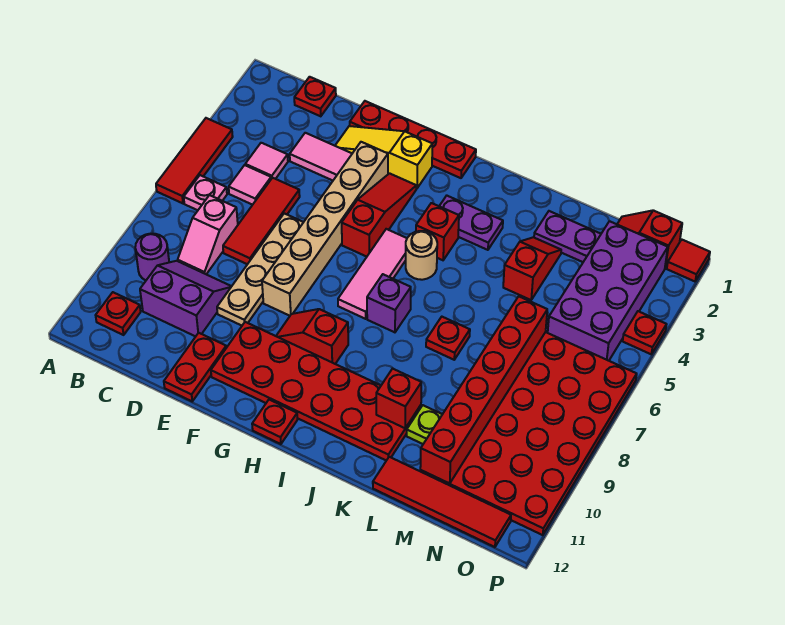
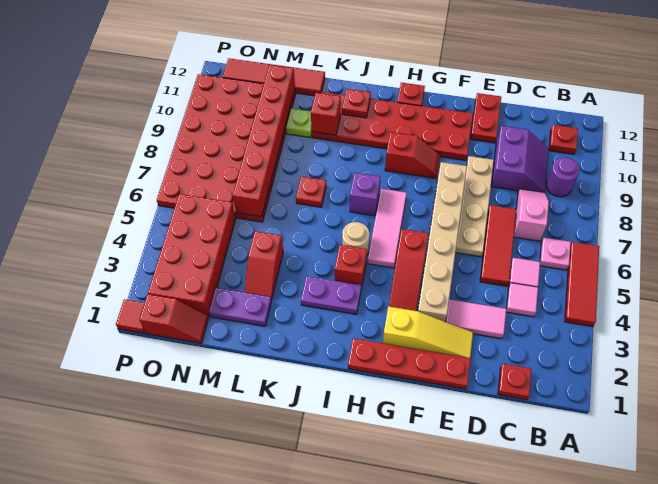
purple 2x2 slope [140,261,232,336] -> purple 2x2 slope turned to [491,126,549,192]
purple 2x4 brick [548,221,668,361] -> red 2x4 brick [148,194,236,317]
red 1x1 plate [623,311,666,354] -> red 1x1 plate moved to [342,89,371,118]

